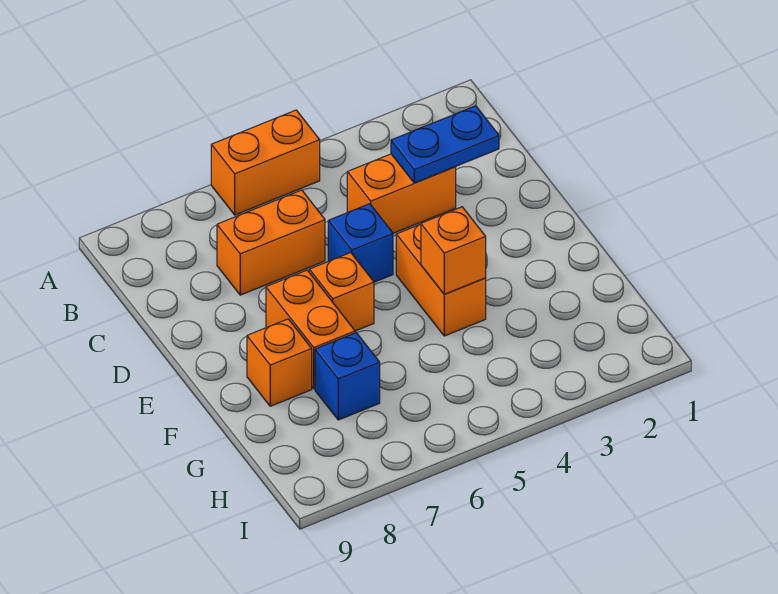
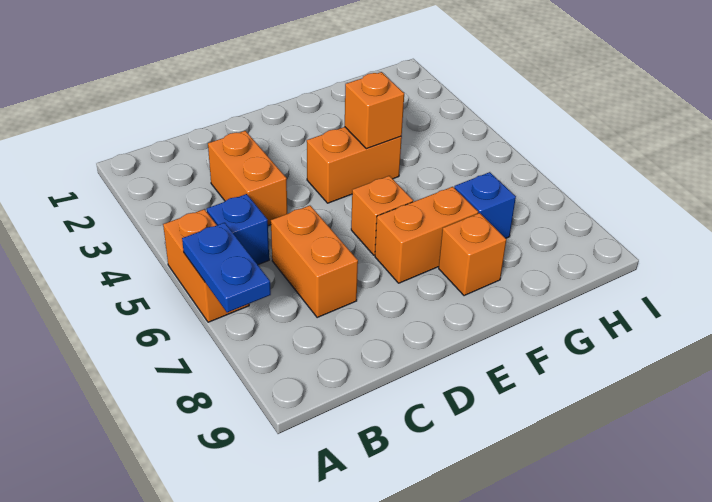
blue 1x2 plate [391,106,499,183] -> blue 1x2 plate moved to [182,223,271,312]
blue 1x1 brick [328,204,393,282] -> blue 1x1 brick moved to [207,194,269,265]

